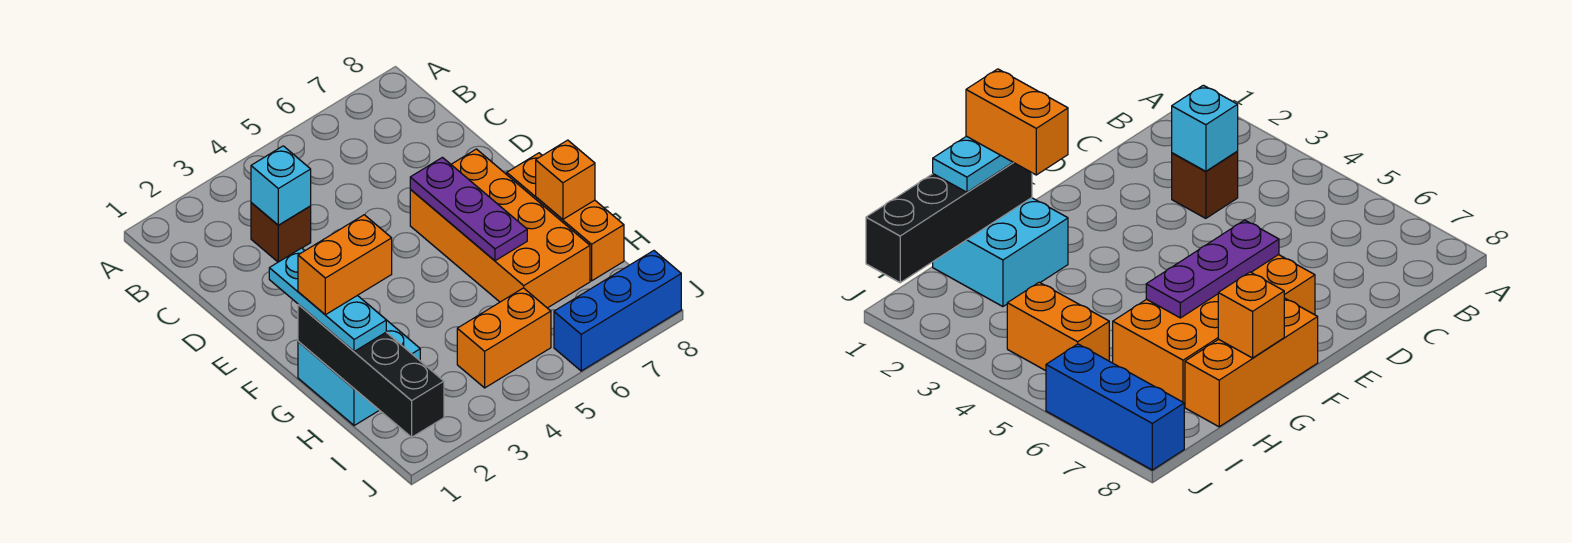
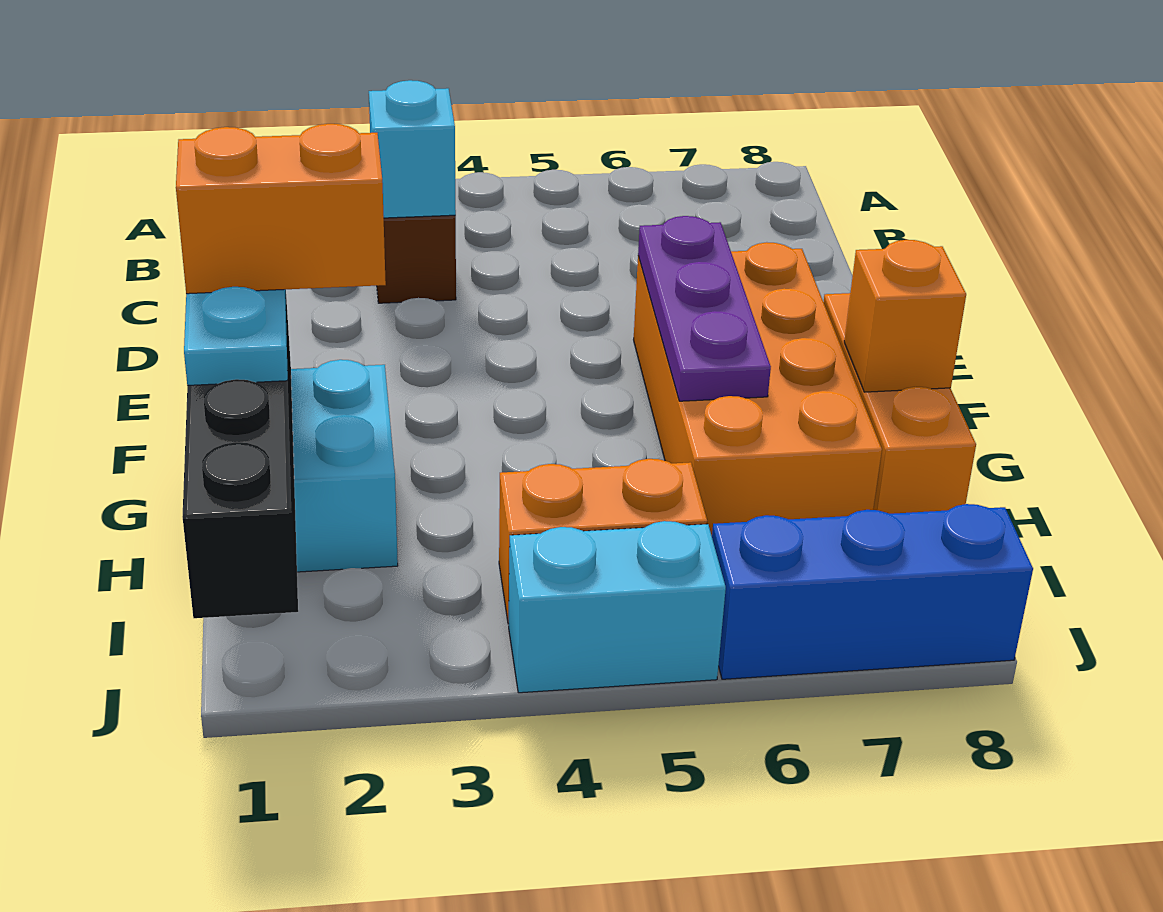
none -> cyan 1x2 brick [509,521,726,693]

